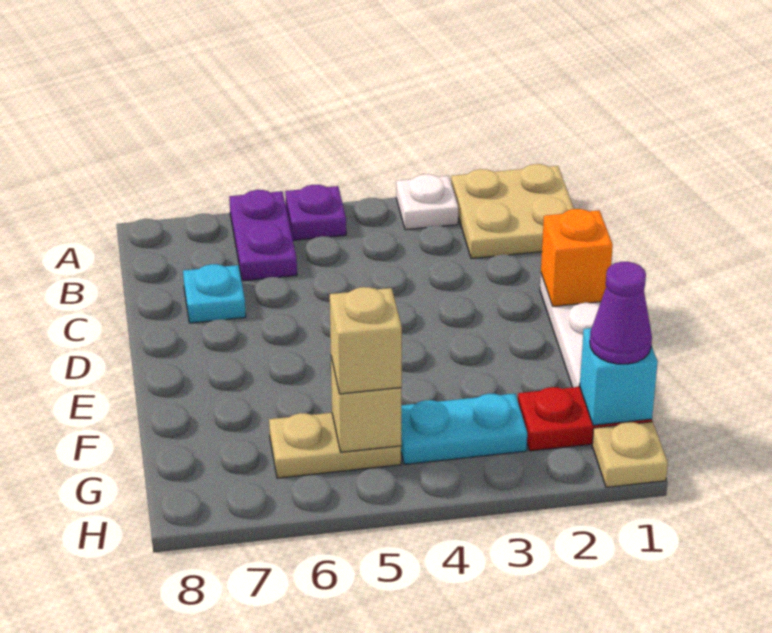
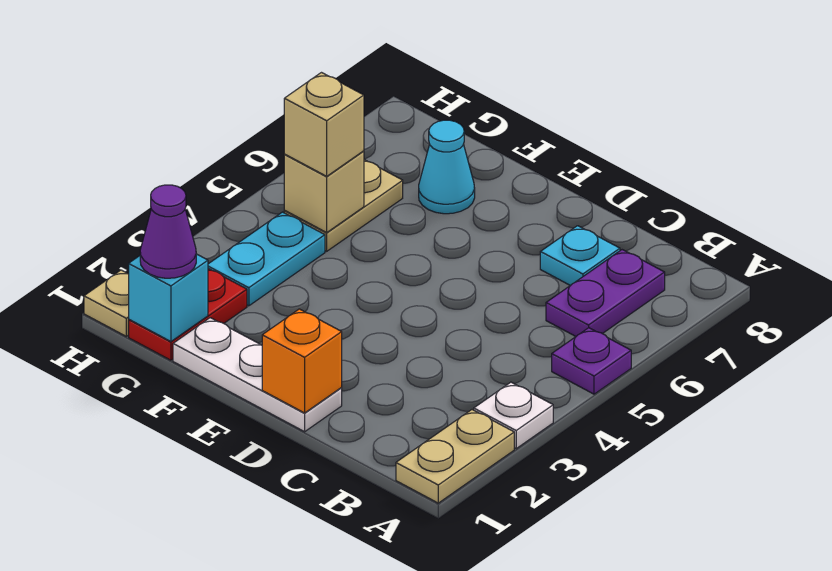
tan 2x2 plate [451,164,574,259] -> tan 1x2 plate [396,410,514,503]
purple 1x2 plate [229,190,297,281] -> purple 1x2 plate turned to [546,250,665,336]
none -> cyan 1x1 cone [419,120,475,214]

